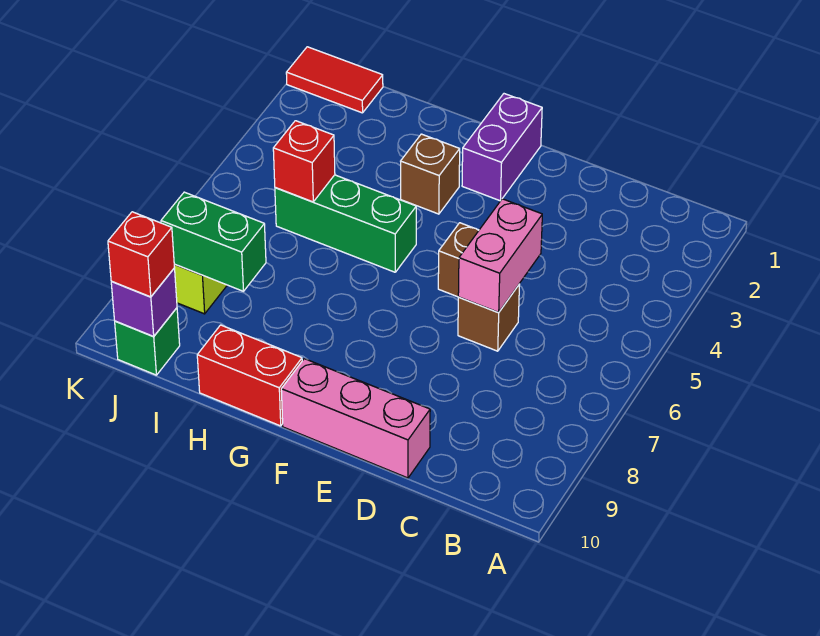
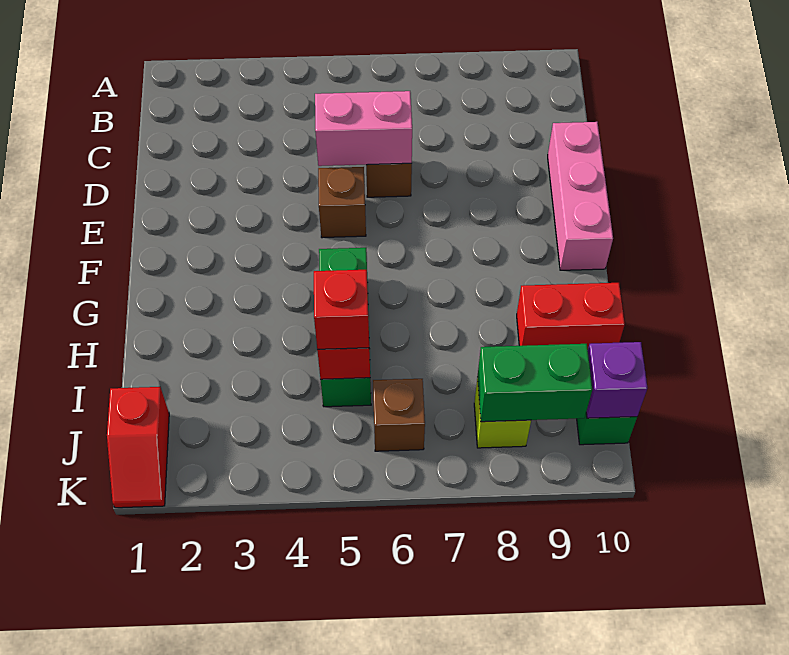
purple 1x2 brick [462,94,542,201] -> none
brown 1x1 brick [401,134,460,214] -> brown 1x1 brick moved to [373,379,425,451]
red 1x2 brick [197,325,302,426] -> red 1x2 brick turned to [517,283,625,349]
green 1x2 brick [161,192,266,291] -> green 1x2 brick turned to [477,344,592,422]
red 1x2 tile [286,47,383,113] -> red 1x2 slope [107,387,169,508]
red 1x1 brick [108,212,174,297] -> red 1x1 brick moved to [314,270,369,349]

